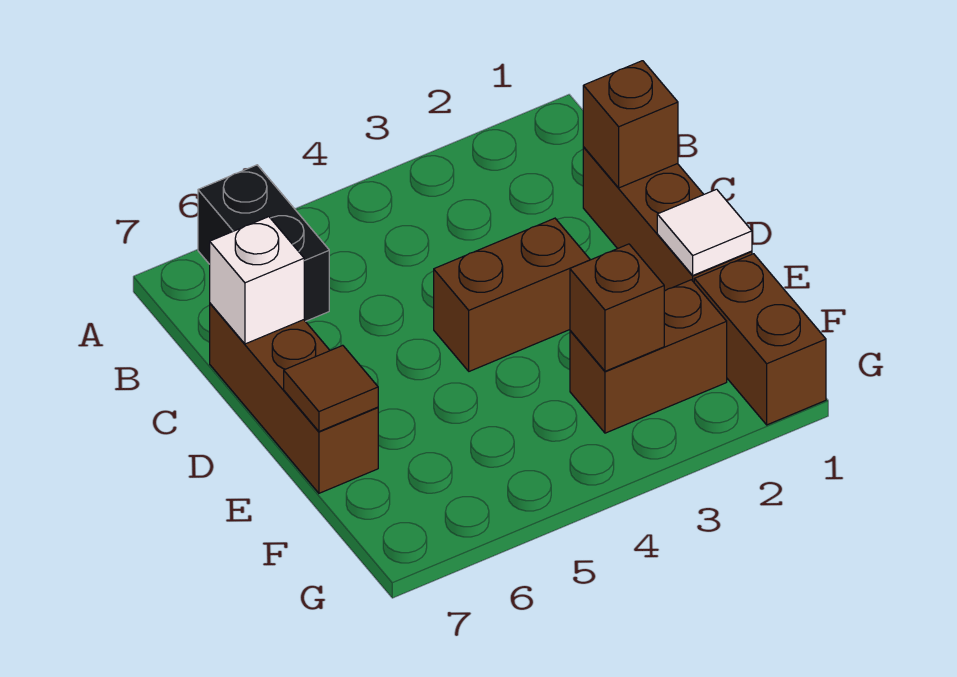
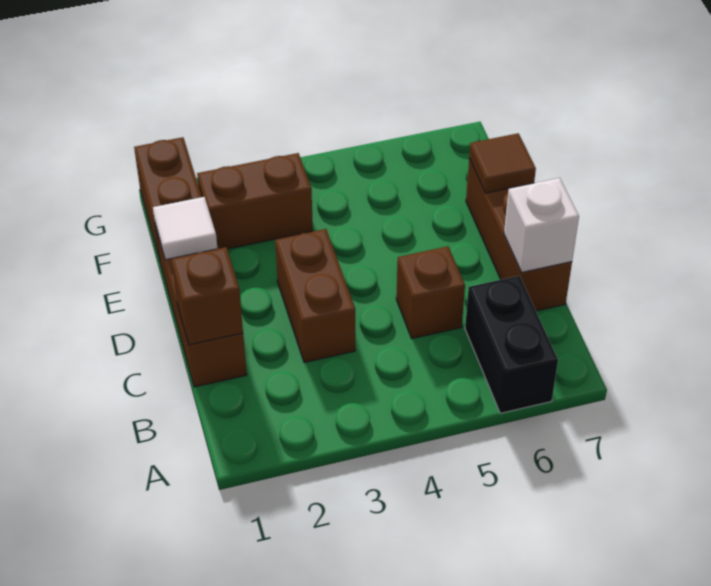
brown 1x2 brick [434,218,590,371] -> brown 1x2 brick turned to [275,229,355,363]
brown 1x1 brick [570,244,664,371] -> brown 1x1 brick moved to [396,246,465,339]

